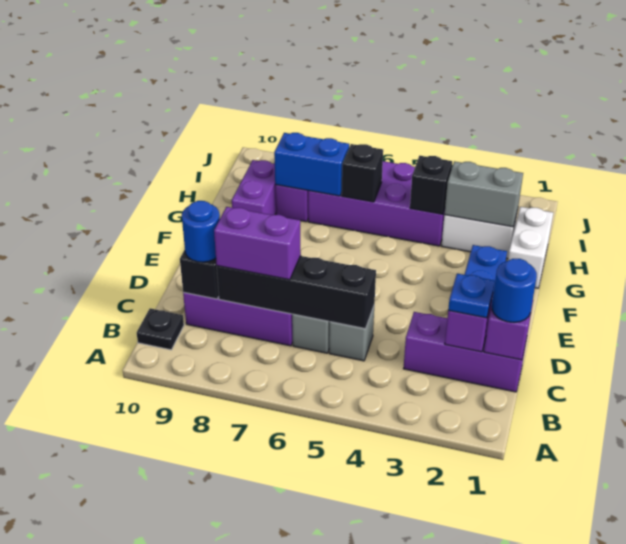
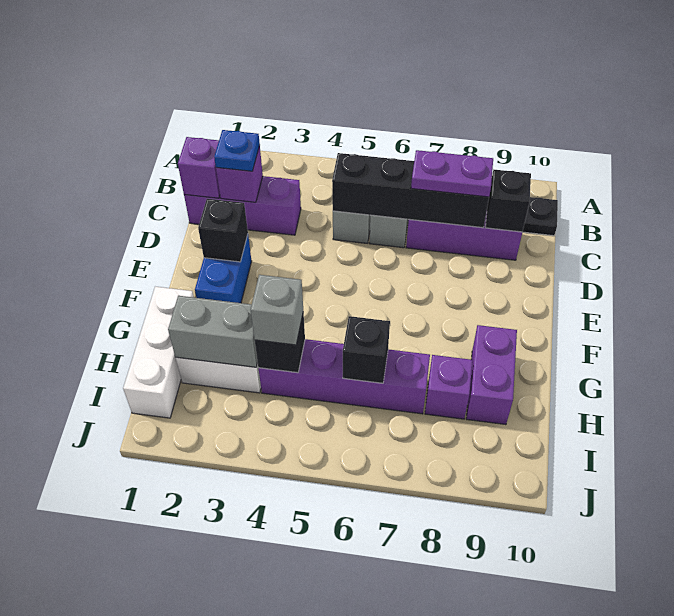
blue 1x1 round brick [492,259,537,323] -> none
purple 1x2 brick [214,207,301,280] -> purple 1x2 plate [411,150,493,197]
blue 1x1 round brick [182,201,220,262] -> none
none -> black 1x1 brick [198,199,248,262]
white 1x2 brick [508,207,553,288] -> white 1x3 brick [123,287,194,418]
purple 2x4 brick [308,161,445,246] -> purple 1x4 brick [258,339,430,414]
none -> grey 1x1 brick [251,275,303,345]
blue 1x2 brick [274,133,349,196] -> none

